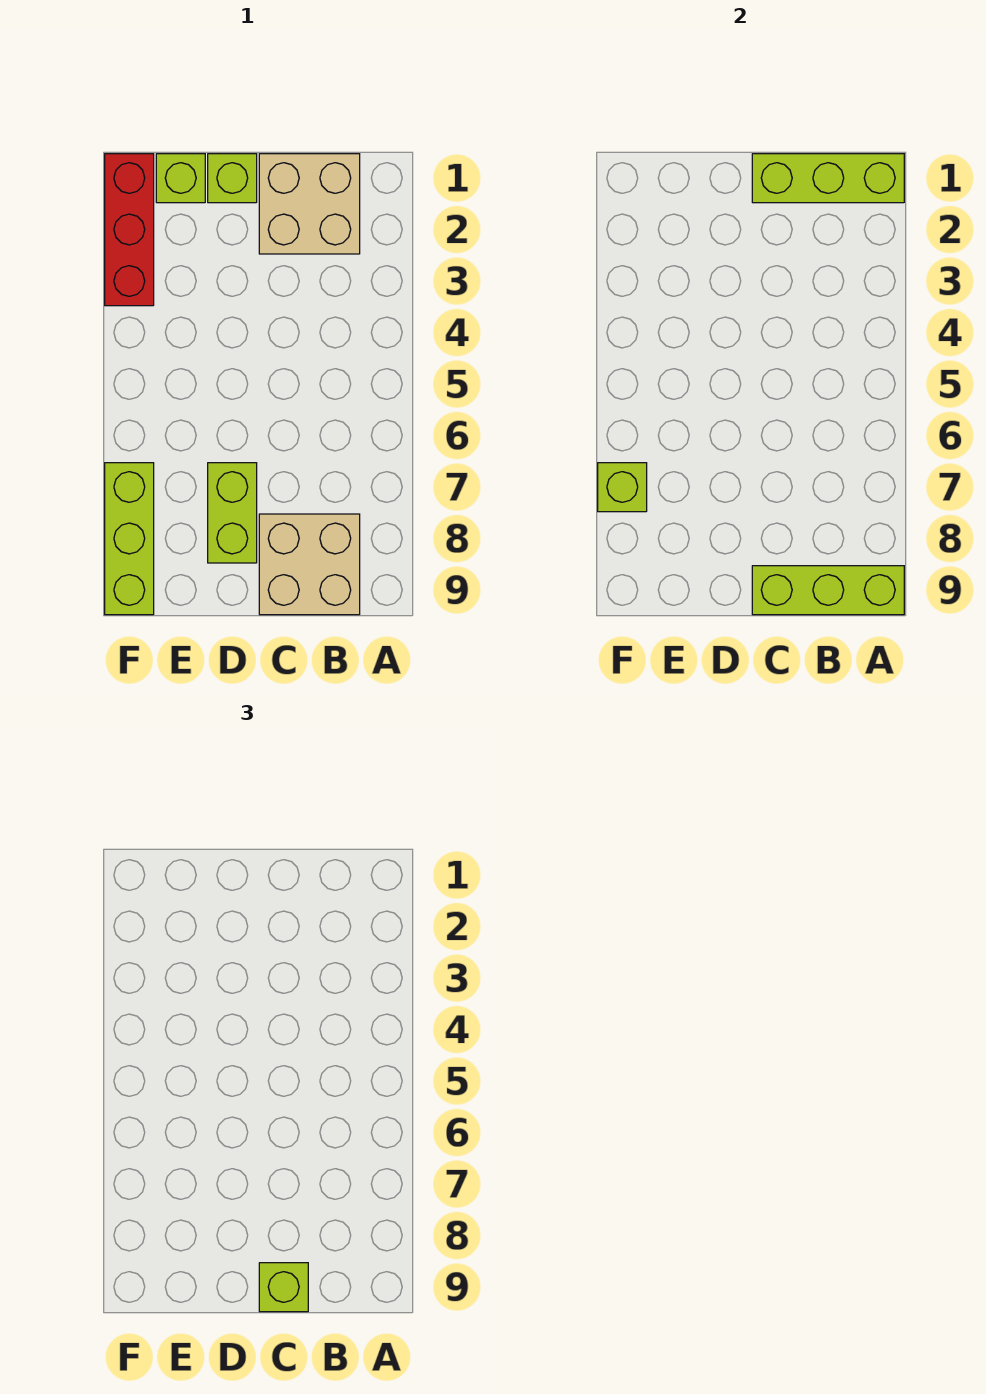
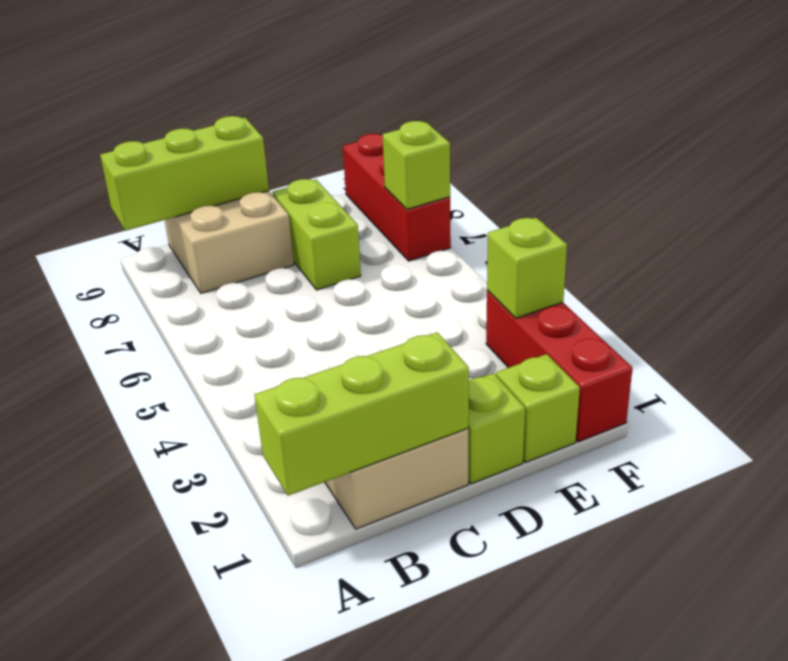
lime 1x1 brick [259,1263,308,1312] -> lime 1x1 brick moved to [487,218,567,318]
lime 1x3 brick [105,463,154,615] -> red 1x3 brick [343,134,451,261]

